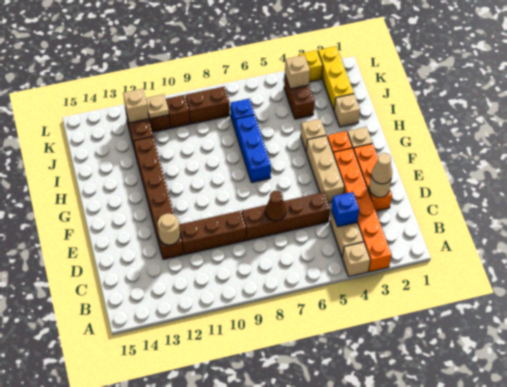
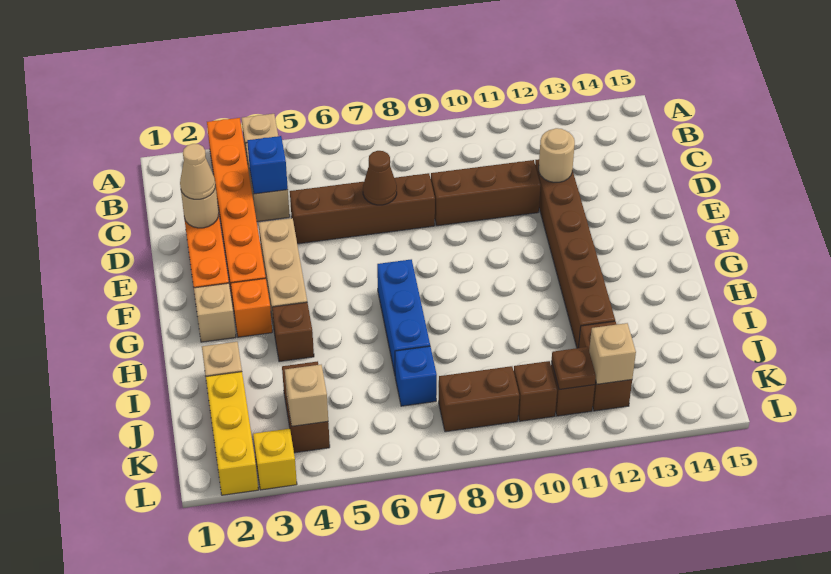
tan 1x1 brick [301,119,326,151] -> brown 1x1 brick [272,302,314,362]
tan 1x1 plate [146,94,169,118] -> brown 1x1 plate [552,347,596,390]

